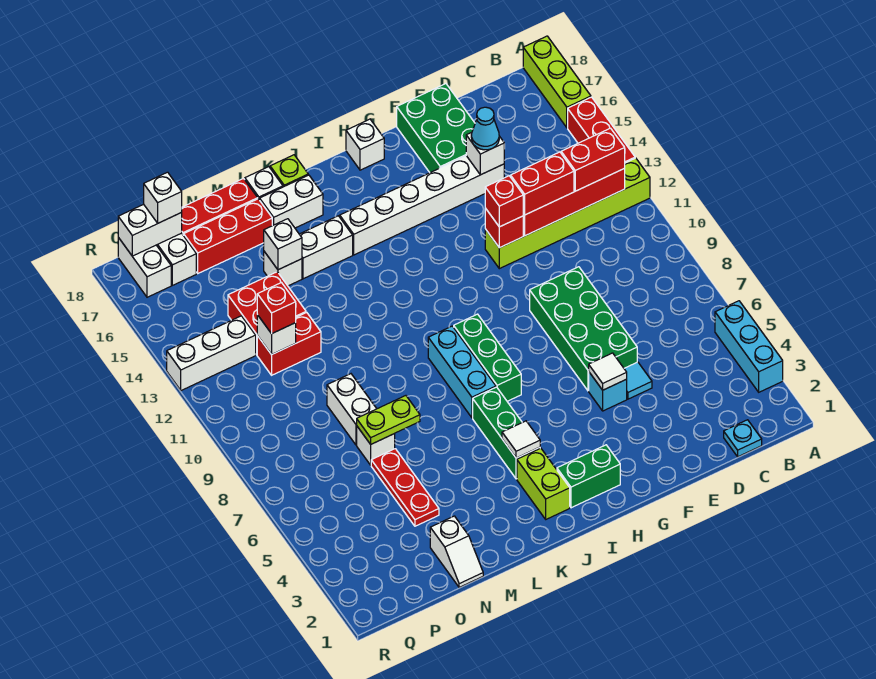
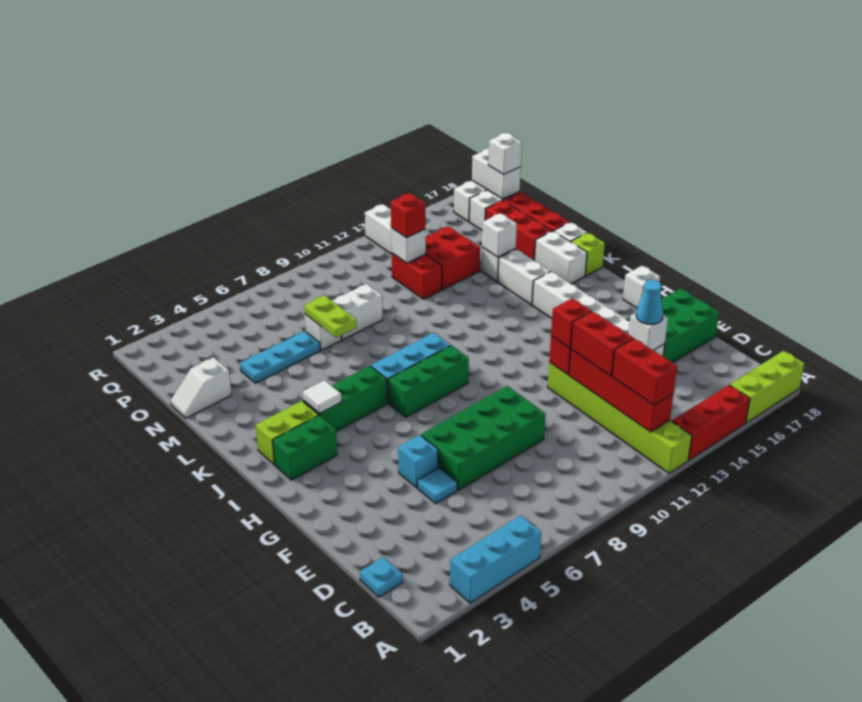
white 1x1 tile [589,353,627,390] -> none
green 1x2 brick [557,445,620,508] -> green 1x2 brick turned to [273,415,337,480]
red 1x3 plate [371,449,439,526] -> cyan 1x3 plate [240,331,320,383]

